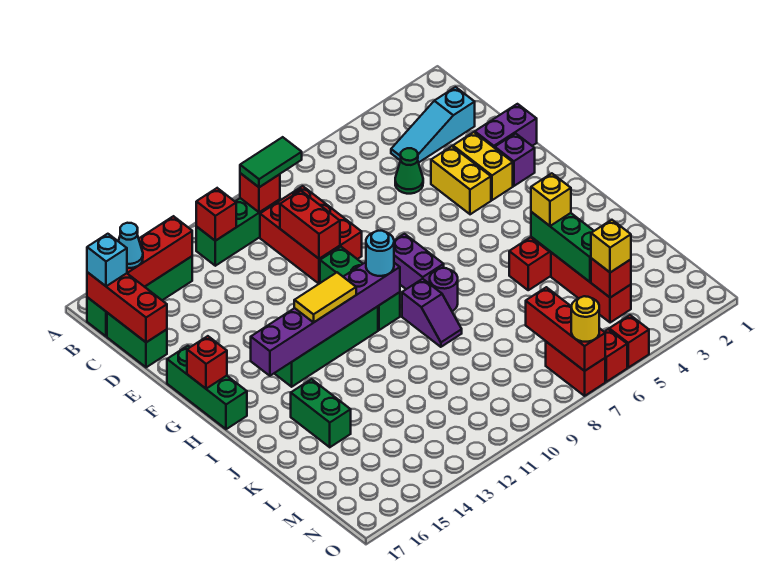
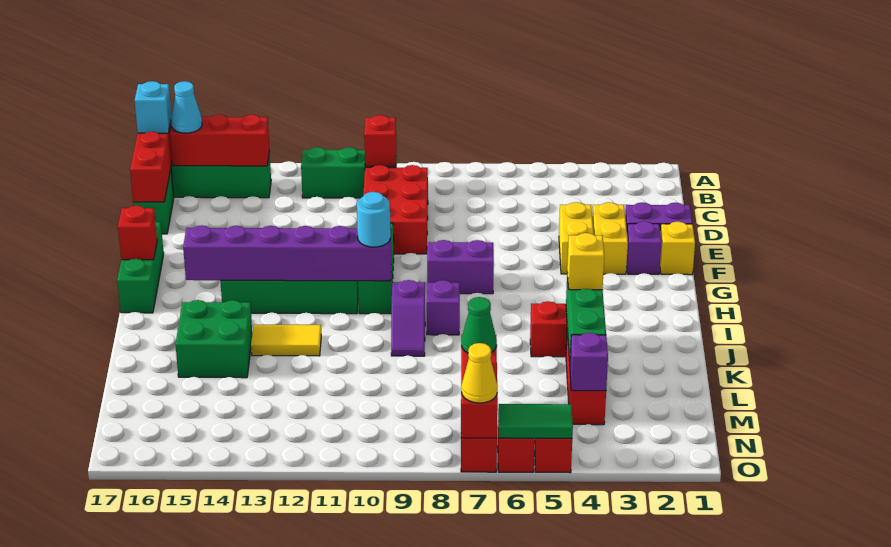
green 1x2 tile [240,137,302,187] -> green 1x2 tile moved to [498,404,573,439]
red 1x1 brick [196,188,236,241] -> none
cyan 1x3 slope [391,87,475,163] -> none
green 1x1 cone [395,148,423,194] -> green 1x1 cone moved to [461,297,497,353]
red 1x2 brick [280,191,340,259] -> none
purple 1x2 brick [394,234,444,289] -> purple 1x2 brick turned to [427,240,494,294]
yellow 1x2 tile [294,272,356,322] -> yellow 1x2 tile moved to [251,325,321,356]
purple 1x1 round brick [430,268,458,311] -> purple 1x1 brick [426,280,460,335]
green 1x2 brick [291,379,351,447] -> green 2x2 brick [175,300,252,378]
red 1x1 brick [591,258,631,298] -> purple 1x1 brick [570,333,608,391]
yellow 1x1 brick [591,220,631,272] -> yellow 1x1 brick moved to [660,221,695,275]
yellow 1x1 round brick [571,296,599,342] -> yellow 1x1 cone [461,343,497,403]

